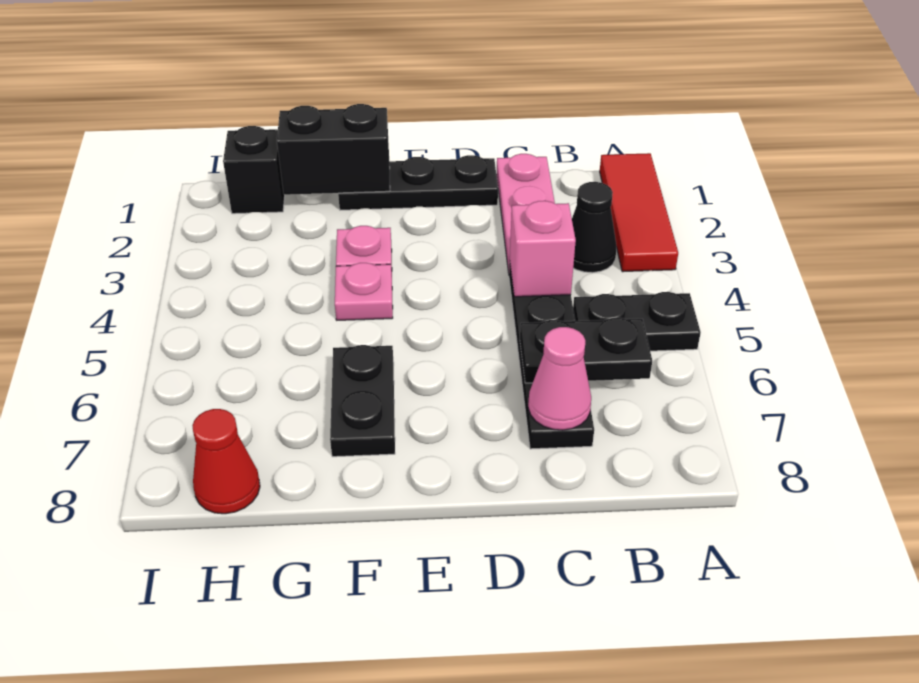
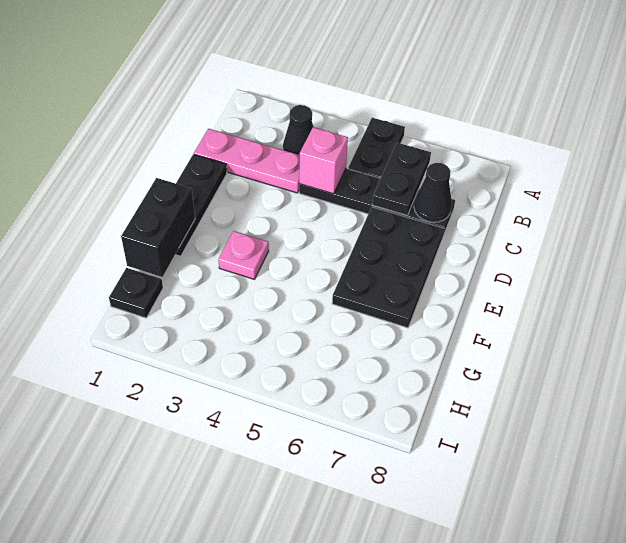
red 1x3 tile [600,153,678,272] -> none
pink 1x1 cone [528,327,591,430] -> black 1x1 cone [414,163,452,222]
pink 1x1 plate [335,263,393,320] -> none
black 1x2 plate [330,345,395,457] -> black 2x3 plate [332,207,444,328]
black 1x1 brick [223,126,285,214] -> black 1x1 plate [109,268,163,318]
red 1x1 cone [192,409,260,514] -> none

